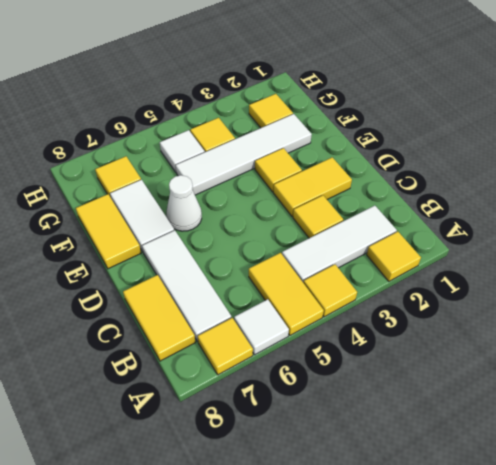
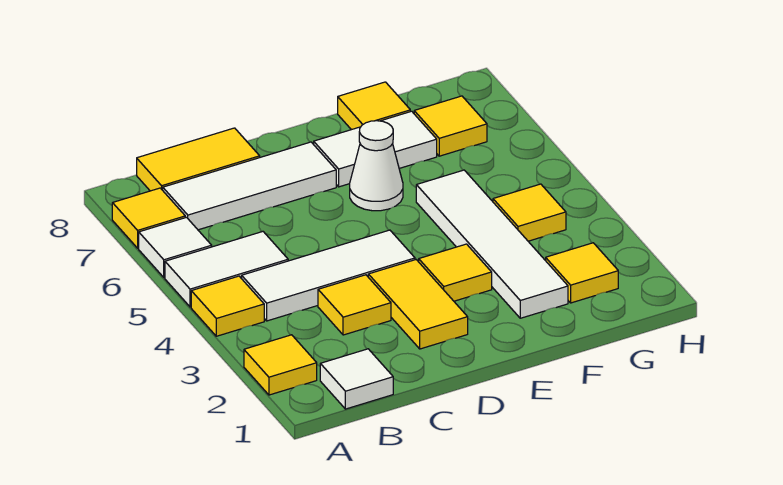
yellow 1x2 tile [249,253,324,335] -> white 1x2 tile [165,232,288,307]
white 1x3 tile [282,206,397,282] -> white 1x3 tile turned to [242,230,415,321]
yellow 1x2 tile [76,194,141,269] -> yellow 1x1 tile [338,82,410,130]
white 1x1 tile [160,130,205,172] -> white 1x1 tile moved to [320,349,393,409]

